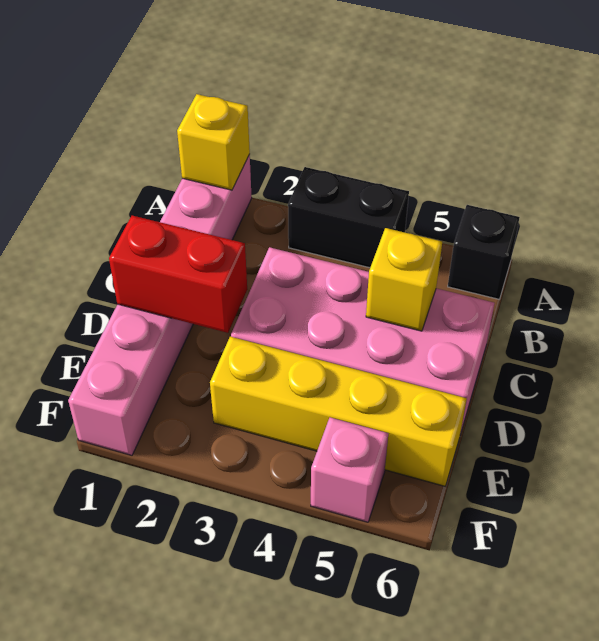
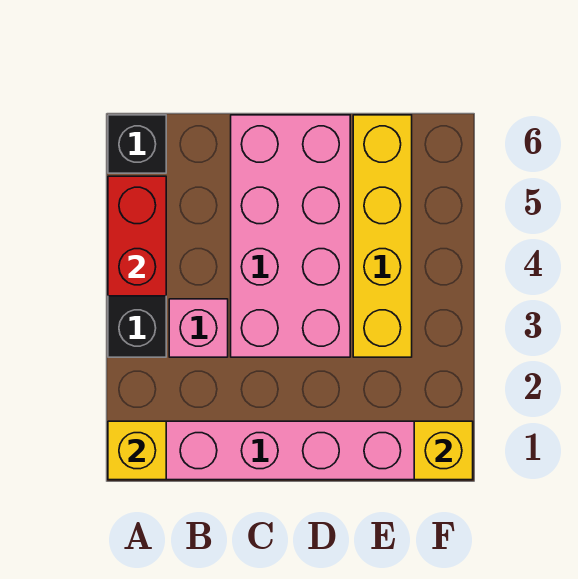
yellow 1x1 brick [366,228,442,331] -> yellow 1x1 brick moved to [414,421,473,480]
red 1x2 brick [109,216,247,333] -> red 1x2 brick moved to [108,176,166,296]
pink 1x1 brick [311,418,388,522] -> pink 1x1 brick moved to [169,299,228,357]

